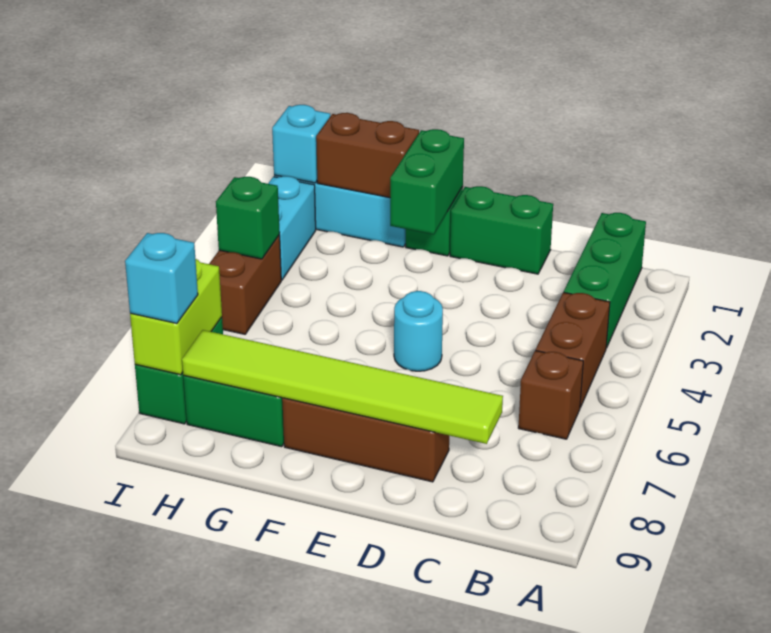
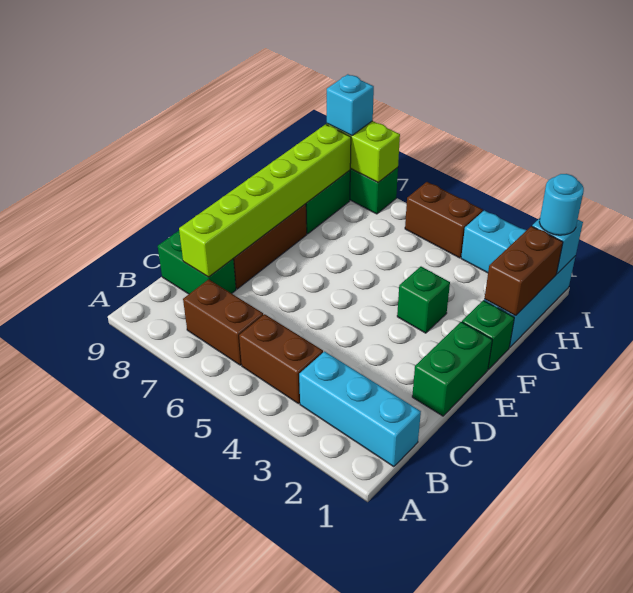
green 1x3 brick [564,213,646,348] -> cyan 1x3 brick [299,352,421,467]
brown 1x1 brick [518,350,583,439] -> brown 1x2 brick [183,279,263,365]
lime 1x6 tile [182,330,503,444] -> lime 1x6 brick [179,124,351,277]
cyan 1x1 round brick [394,291,443,371] -> cyan 1x1 round brick moved to [539,174,584,235]
green 1x2 brick [390,129,464,234] -> green 1x2 brick moved to [158,231,236,294]
green 1x1 brick [216,177,280,259] -> green 1x1 brick moved to [397,267,450,333]

